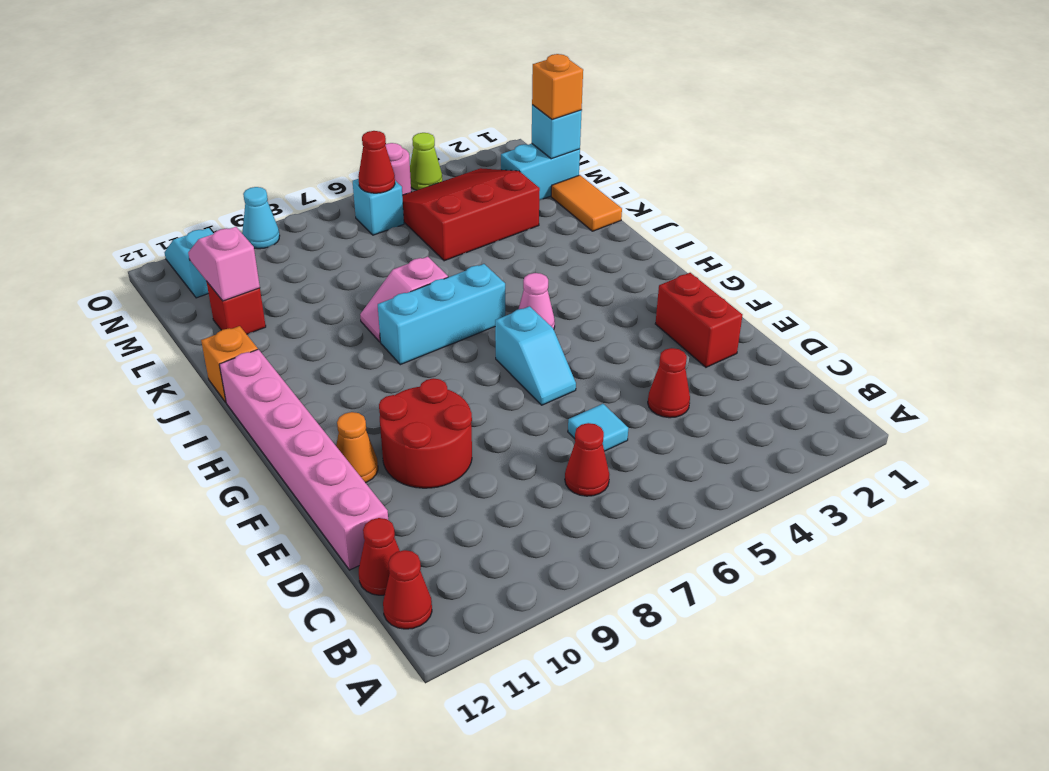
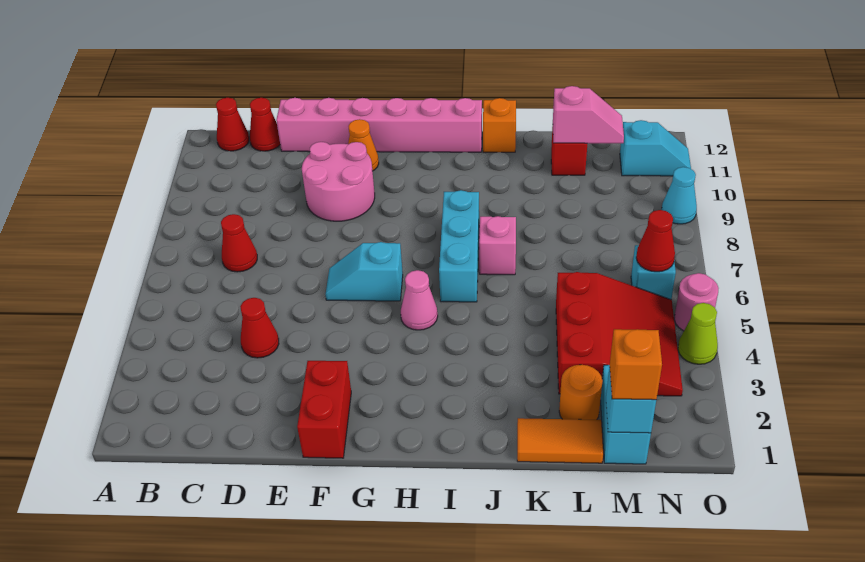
cyan 1x1 tile [568,404,628,451] -> none
red 1x2 brick [655,273,742,367] -> red 1x2 brick turned to [297,361,351,458]
red 2x2 round brick [379,378,472,488] -> pink 2x2 round brick [302,142,375,221]
none -> orange 1x1 round brick [559,365,603,420]

